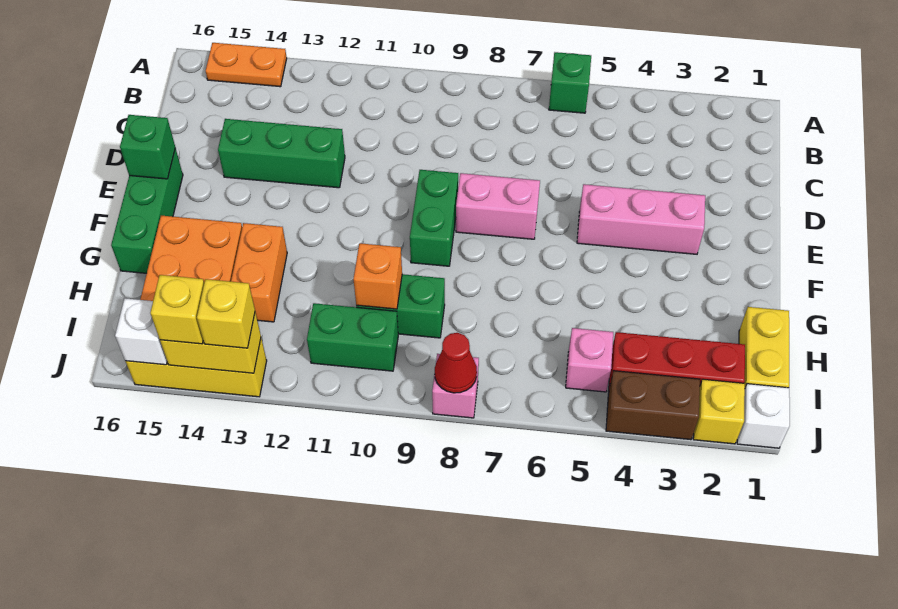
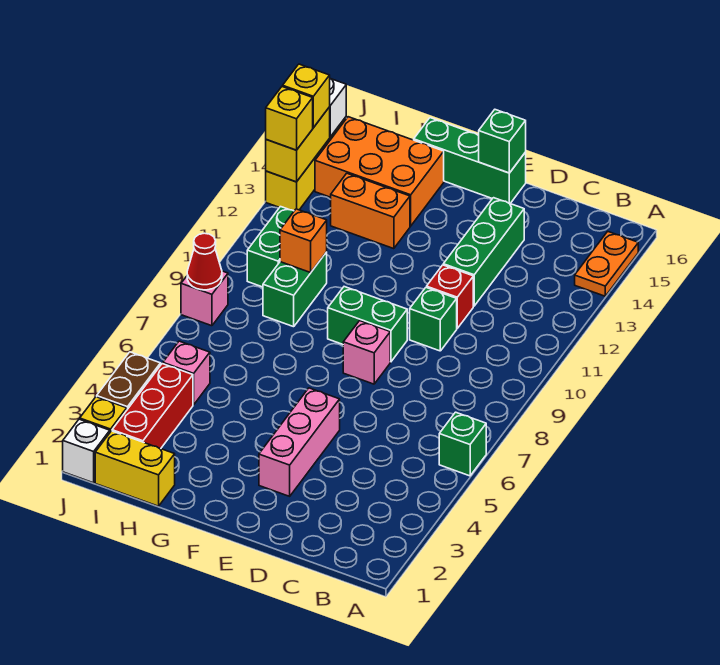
none -> green 1x1 brick [410,287,457,351]
none -> red 1x1 brick [427,265,473,328]
pink 1x2 brick [456,173,540,239] -> pink 1x1 brick [343,321,390,384]

